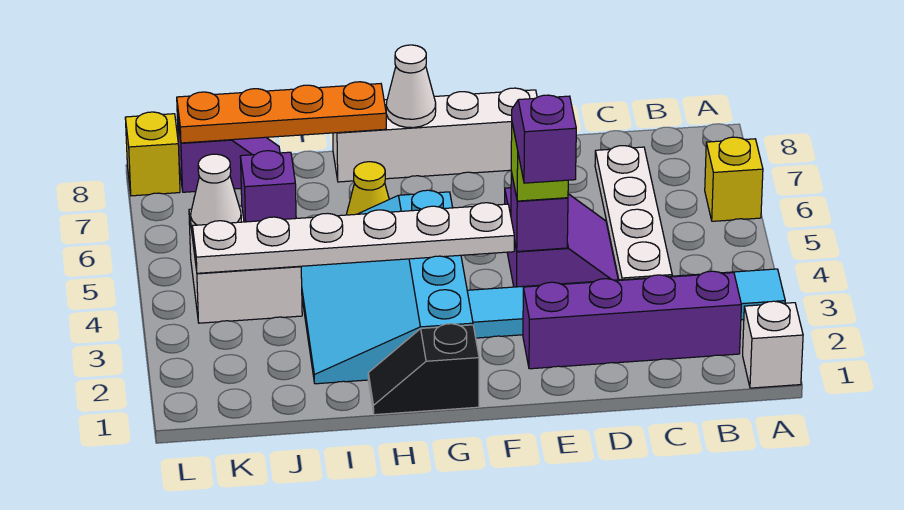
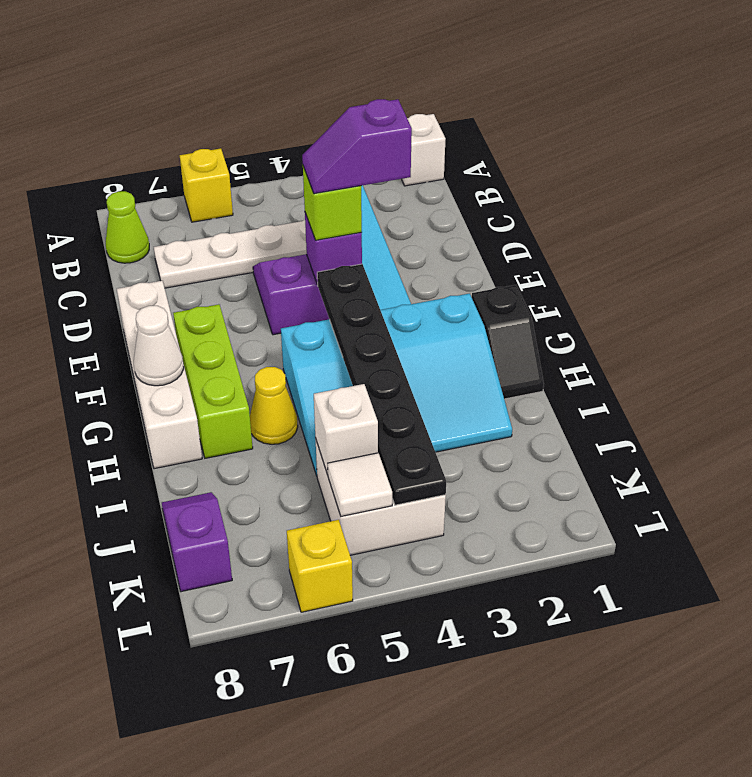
purple 1x4 brick [523,271,741,369] -> none
none -> lime 1x1 cone [106,191,149,263]
white 1x6 plate [192,203,514,273] -> black 1x6 plate [317,264,446,505]
none -> lime 1x3 brick [173,304,253,458]
orange 1x4 plate [177,82,386,143] -> none
purple 1x1 brick [240,151,296,222] -> white 1x1 brick [314,384,378,475]
white 1x1 cone [191,154,241,228] -> white 1x1 tile [328,453,392,516]
yellow 1x1 brick [125,112,180,196] -> yellow 1x1 brick moved to [287,520,353,612]

